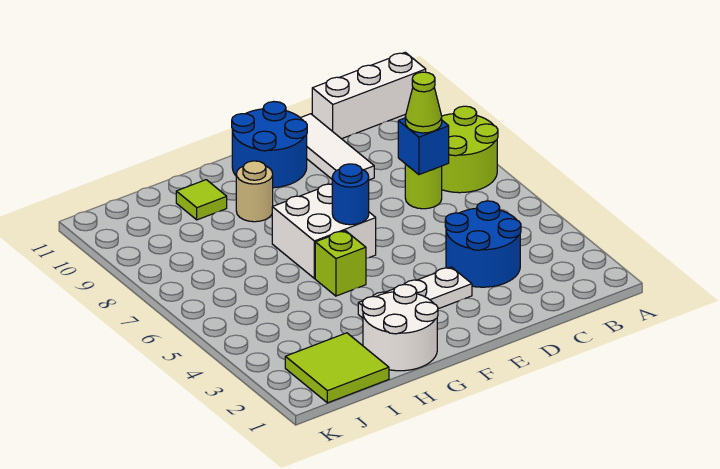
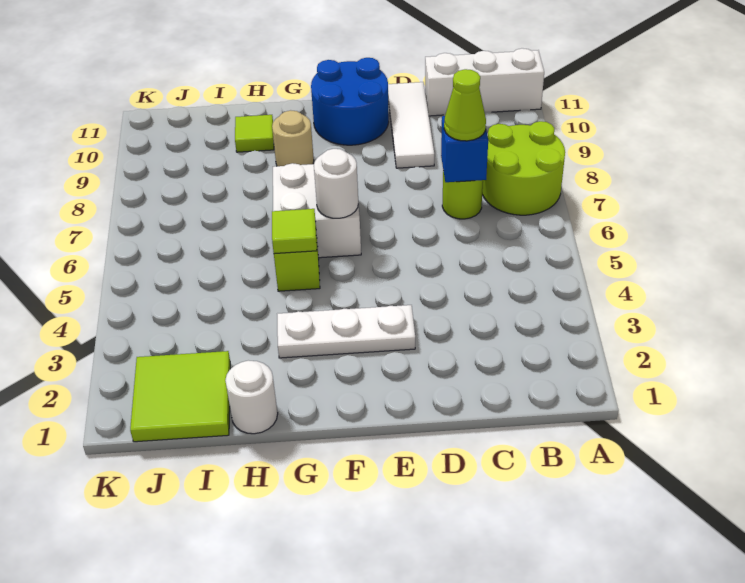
blue 2x2 round brick [445,201,521,287] -> none
blue 1x1 round brick [332,164,369,225] -> white 1x1 round brick [314,149,358,218]
white 2x2 round brick [362,284,438,371] -> white 1x1 round brick [225,360,278,434]
none -> lime 1x1 tile [272,209,317,254]

